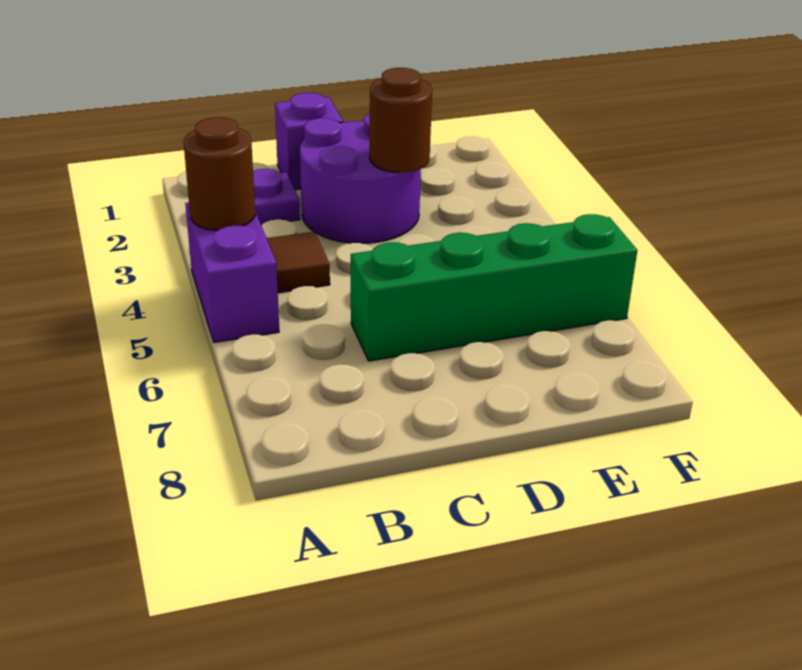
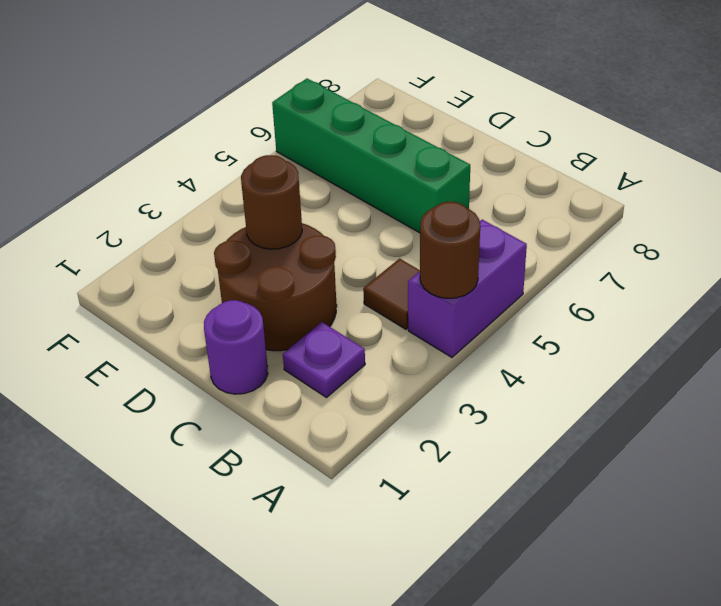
purple 1x1 brick [275,93,343,190] -> purple 1x1 round brick [204,300,268,394]
purple 2x2 round brick [300,113,421,243] -> brown 2x2 round brick [214,223,337,351]

